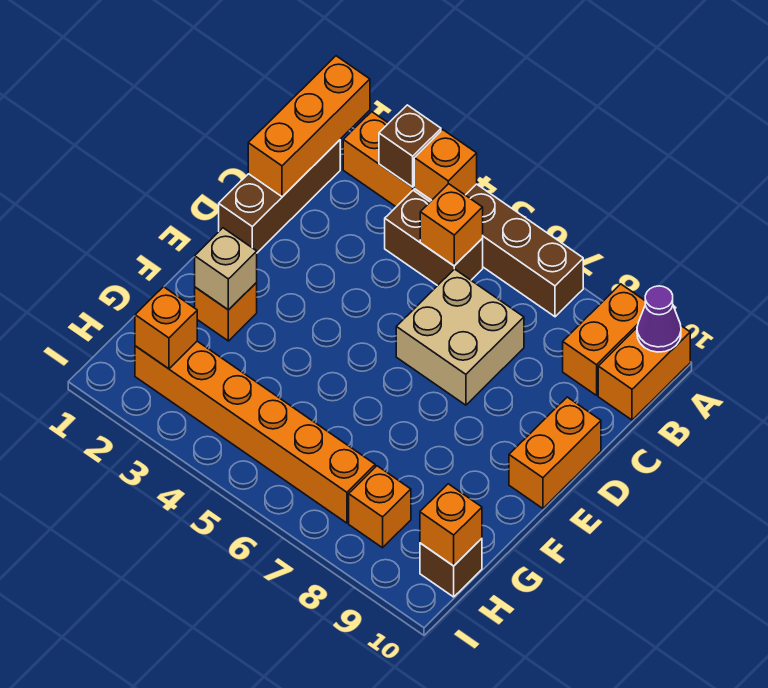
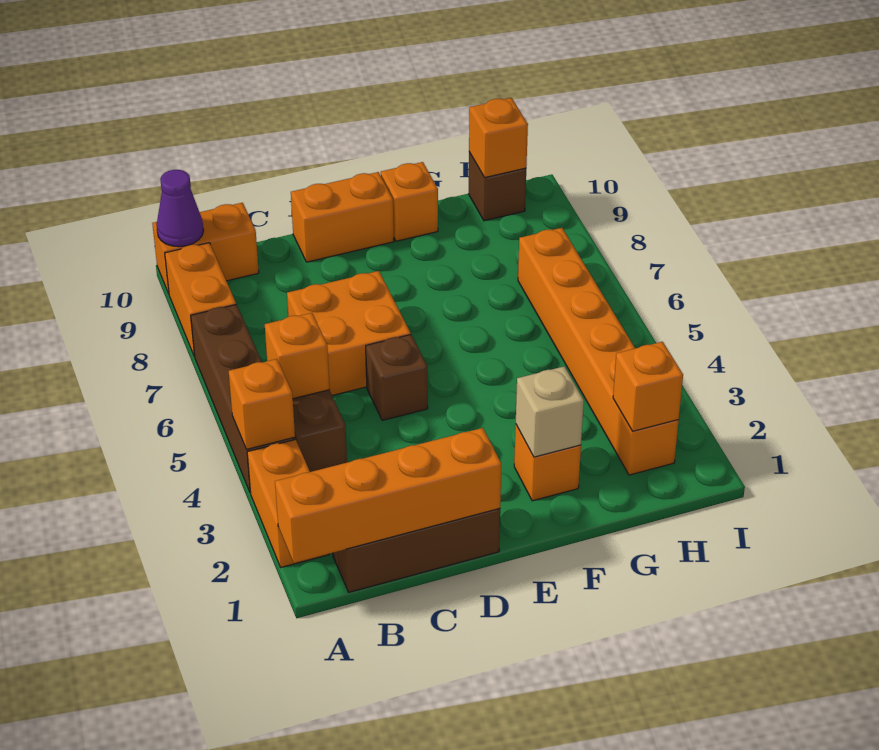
orange 1x3 brick [248,56,370,197] -> orange 1x4 brick [275,428,501,563]
brown 1x1 brick [379,105,441,187] -> brown 1x1 brick moved to [366,335,428,420]
orange 1x2 brick [563,284,645,395] -> orange 1x2 brick turned to [165,243,236,357]
tan 2x2 brick [396,269,524,405] -> orange 2x2 brick [287,271,411,395]
orange 1x1 brick [349,466,411,548] -> orange 1x1 brick moved to [381,162,438,241]

